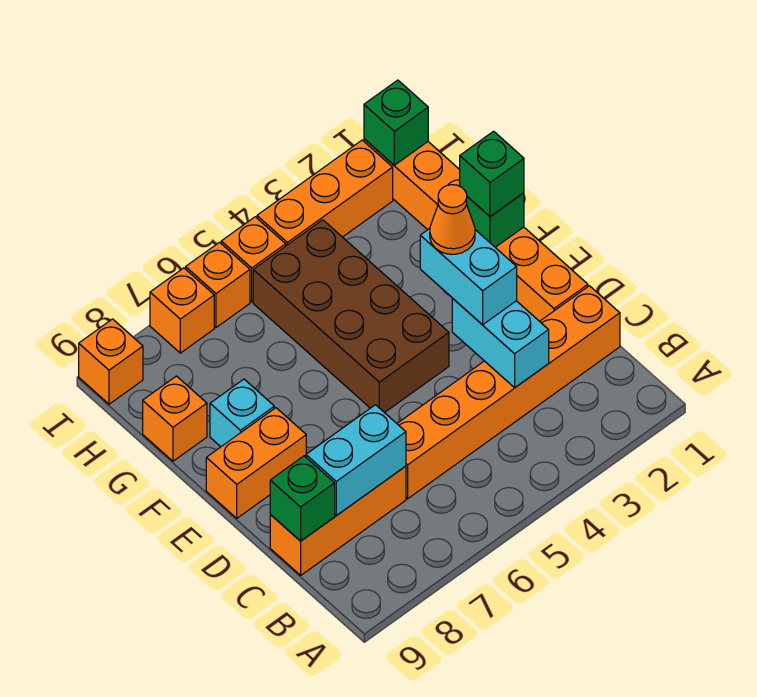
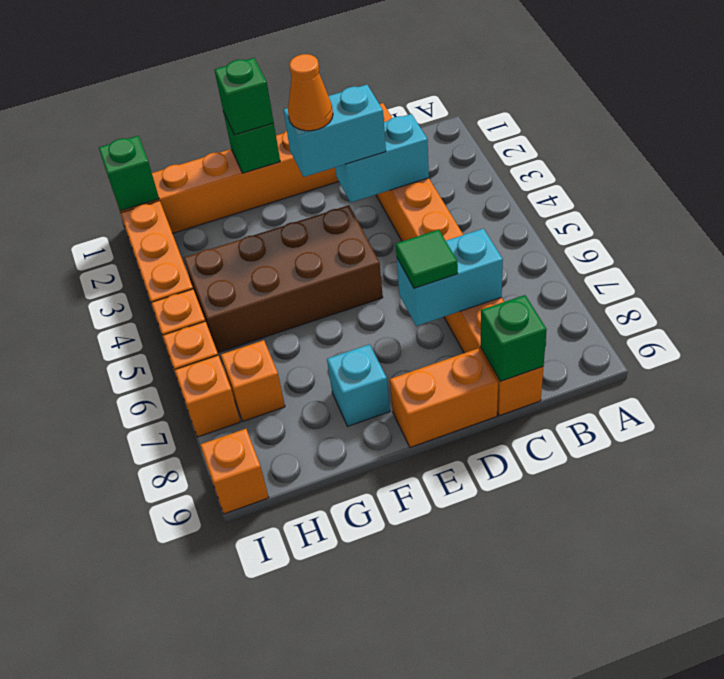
cyan 1x2 brick [306,405,406,516] -> cyan 1x2 brick turned to [397,229,503,326]
none -> green 1x1 tile [396,230,458,288]
orange 1x2 brick [206,408,306,518] -> orange 1x2 brick turned to [390,348,498,447]
orange 1x1 brick [143,376,207,461] -> orange 1x1 brick moved to [221,340,285,421]

